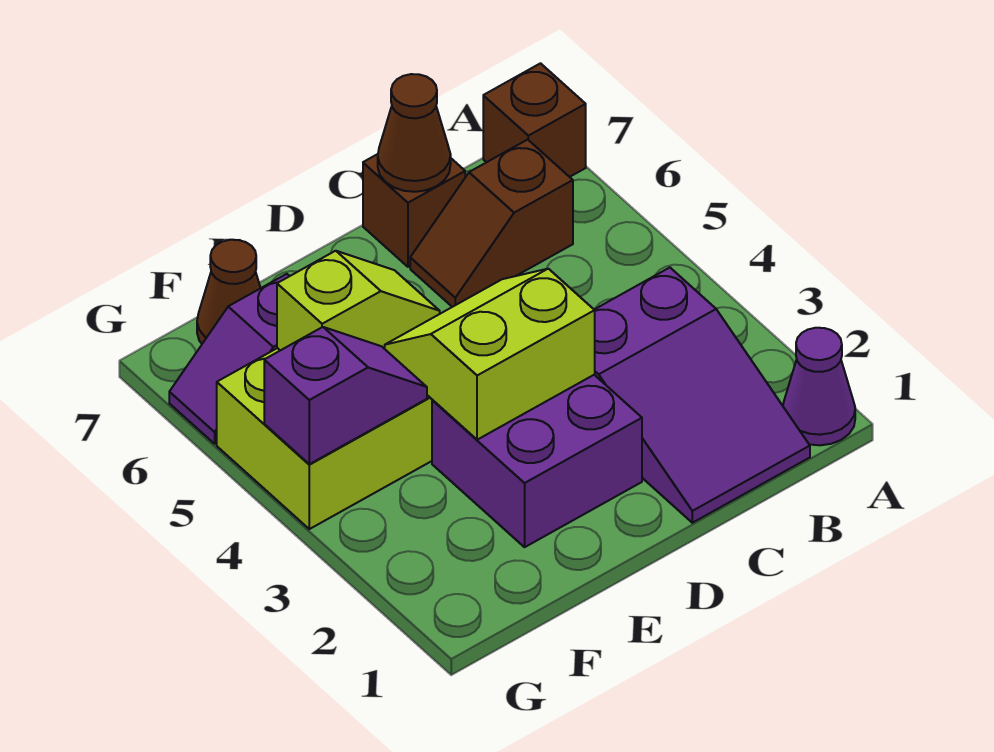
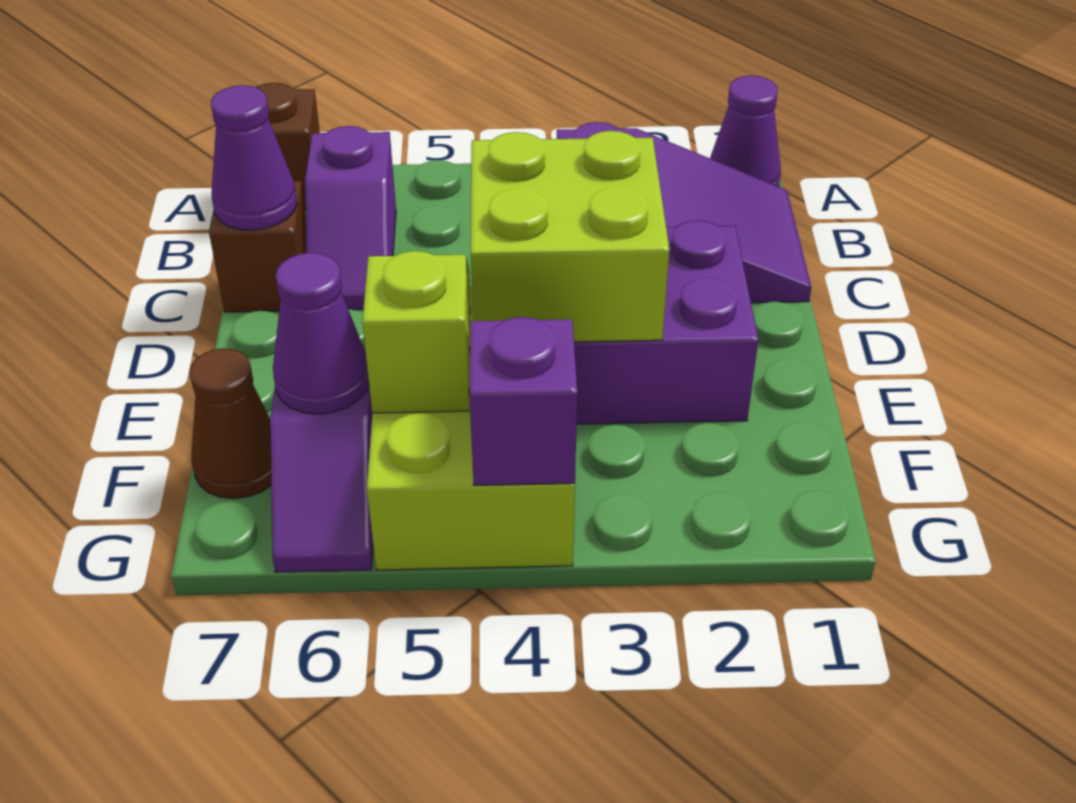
brown 1x2 slope [410,140,573,307] -> purple 1x2 slope [305,126,396,310]
brown 1x1 cone [378,74,451,192] -> purple 1x1 cone [211,85,297,230]
lime 2x2 slope [385,269,595,440] -> lime 2x2 brick [471,131,669,342]
none -> purple 1x1 cone [273,253,369,414]

